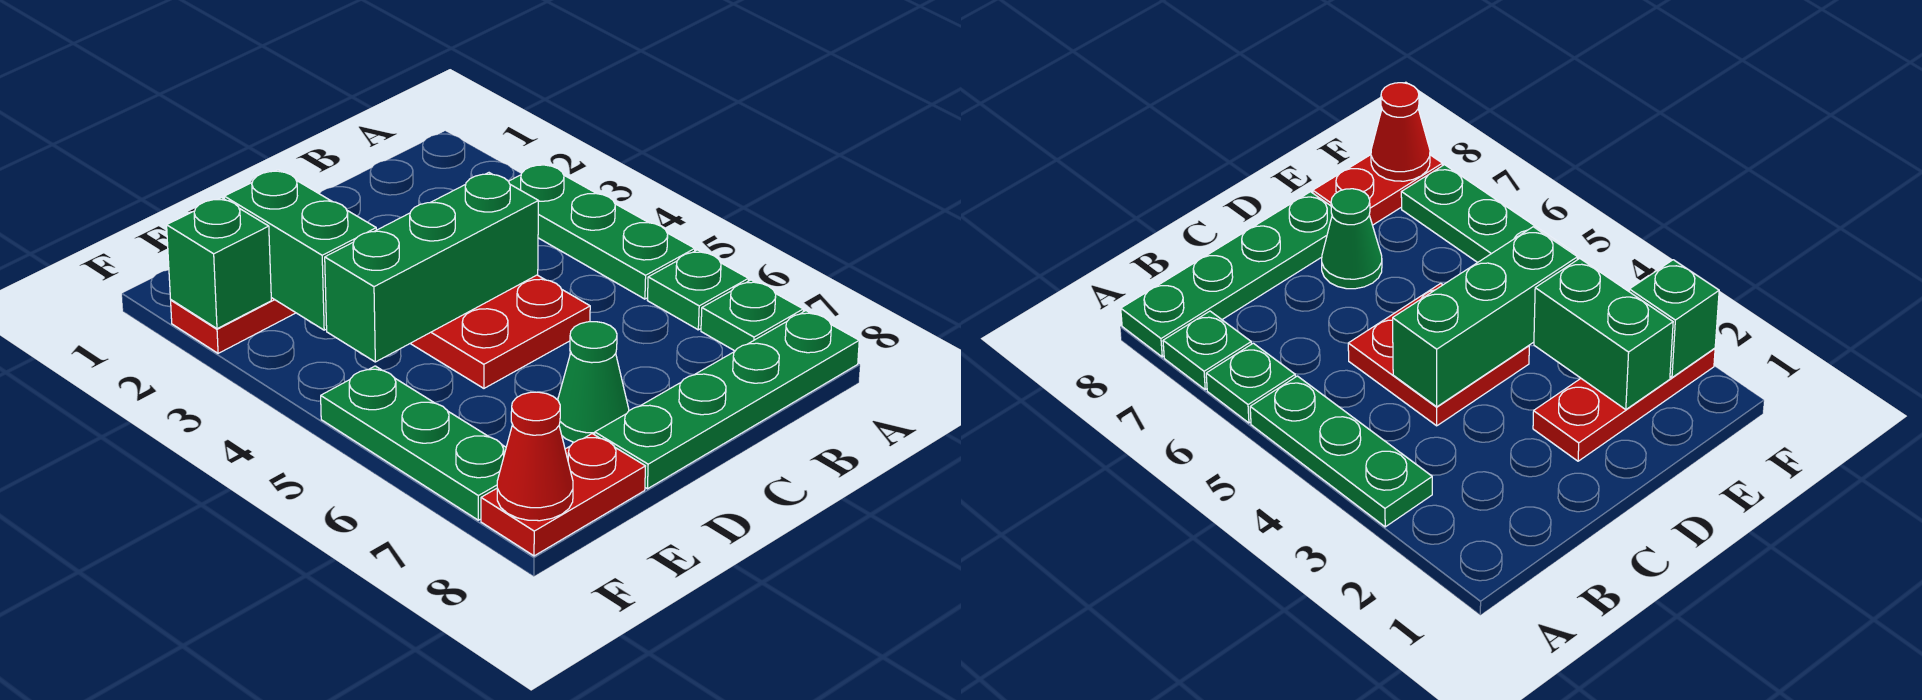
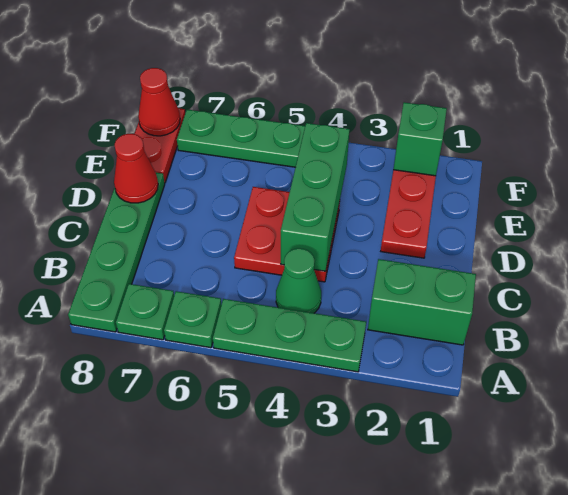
green 1x1 cone [558,322,629,442] -> green 1x1 cone moved to [276,248,321,313]
none -> red 1x1 cone [114,134,158,203]
green 1x2 brick [224,170,376,330] -> green 1x2 brick moved to [368,259,476,345]

